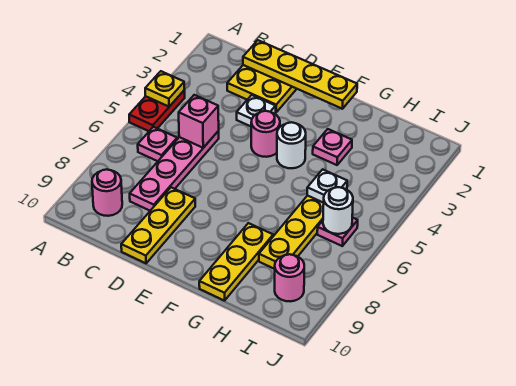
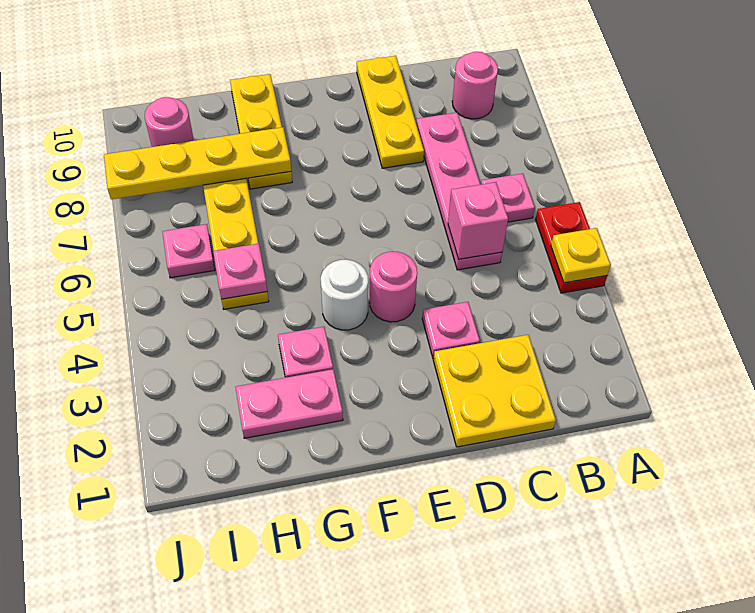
yellow 1x4 plate [243,40,357,109] -> yellow 1x4 plate moved to [104,127,291,199]
white 1x1 plate [237,95,276,126] -> pink 1x1 plate [422,302,480,359]
none -> pink 1x2 plate [236,369,343,438]
white 1x1 plate [307,169,347,203] -> pink 1x1 plate [213,243,267,299]
white 1x1 round brick [323,187,353,234] -> none

